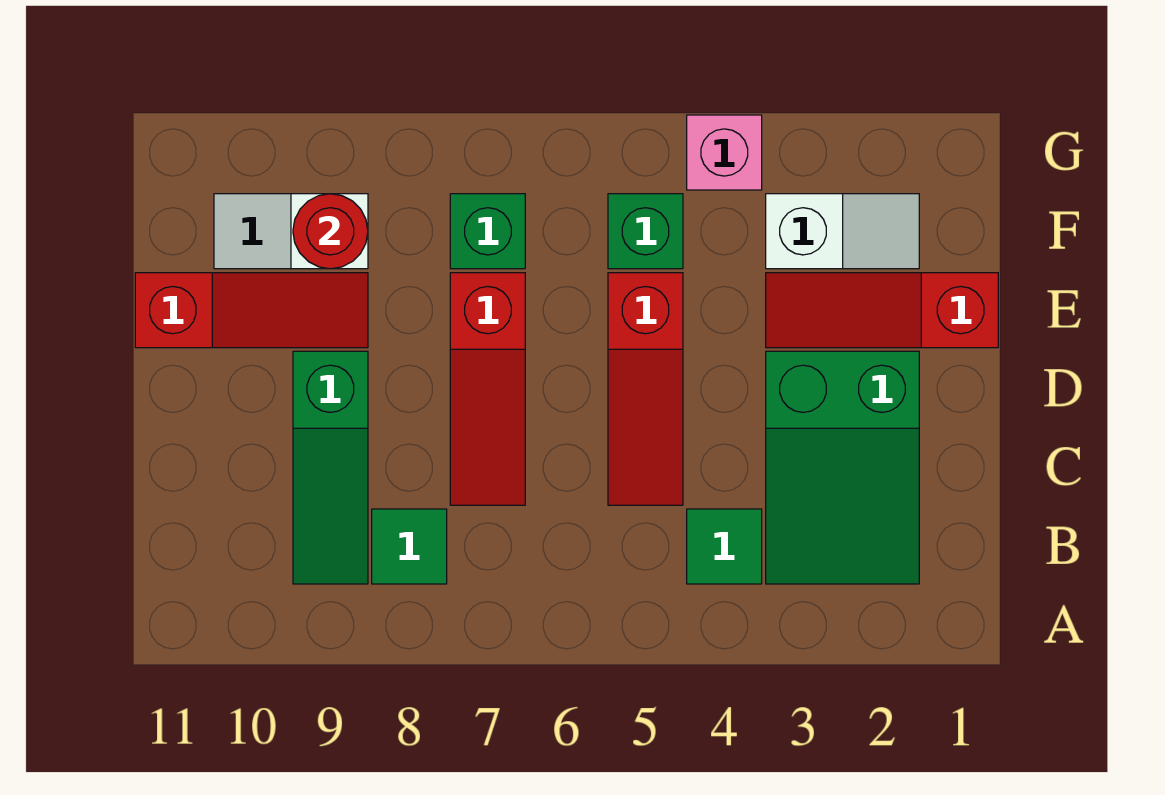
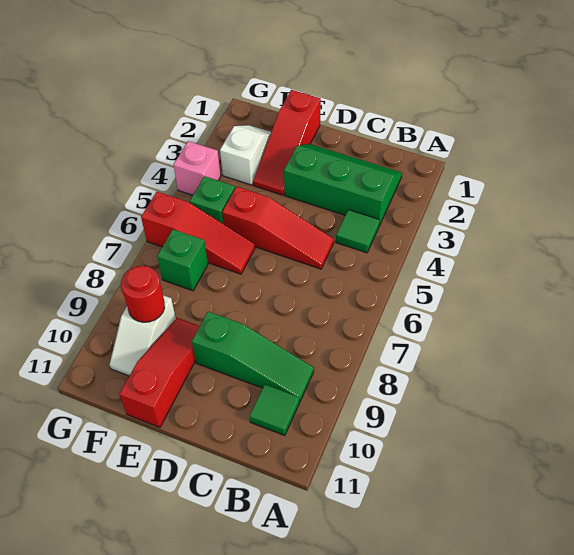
green 2x3 slope [766,351,919,584] -> green 2x3 slope turned to [284,144,402,226]
green 1x1 tile [372,509,447,584] -> green 1x1 tile moved to [250,385,299,435]
red 1x3 slope [450,273,525,505] -> red 1x3 slope moved to [141,192,255,274]

